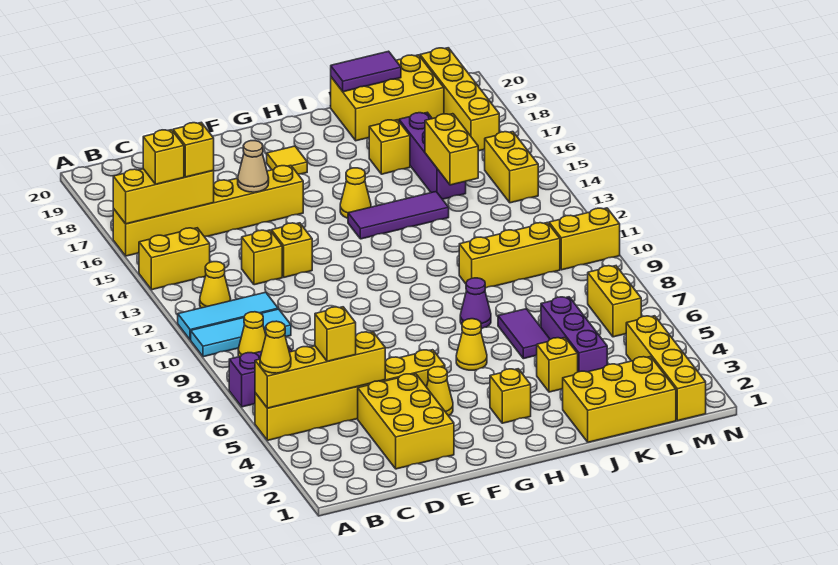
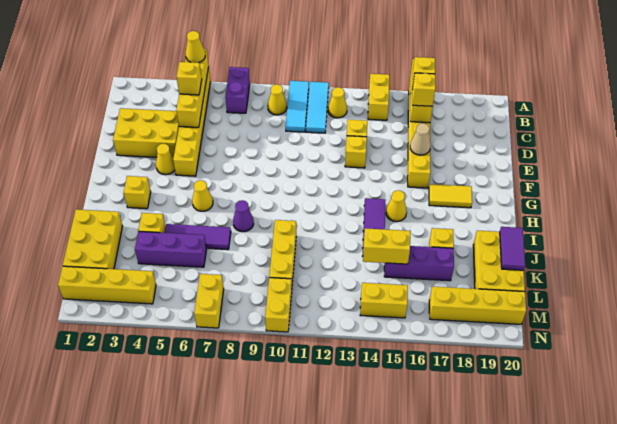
yellow 1x1 tile [267,146,307,174] -> yellow 1x2 tile [429,184,472,208]
purple 1x2 tile [498,309,550,359] -> purple 1x3 tile [164,224,231,250]
yellow 1x2 brick [588,266,641,337] -> yellow 1x2 brick turned to [194,274,224,328]

